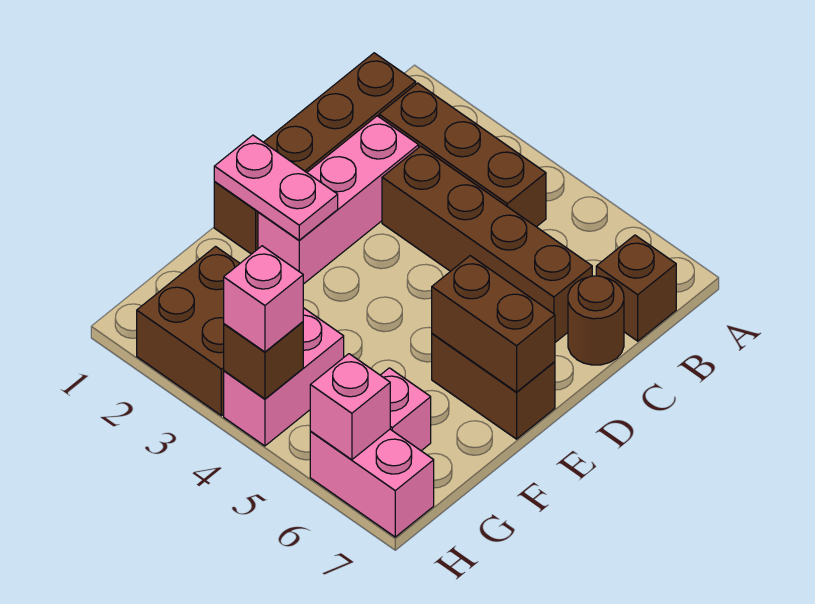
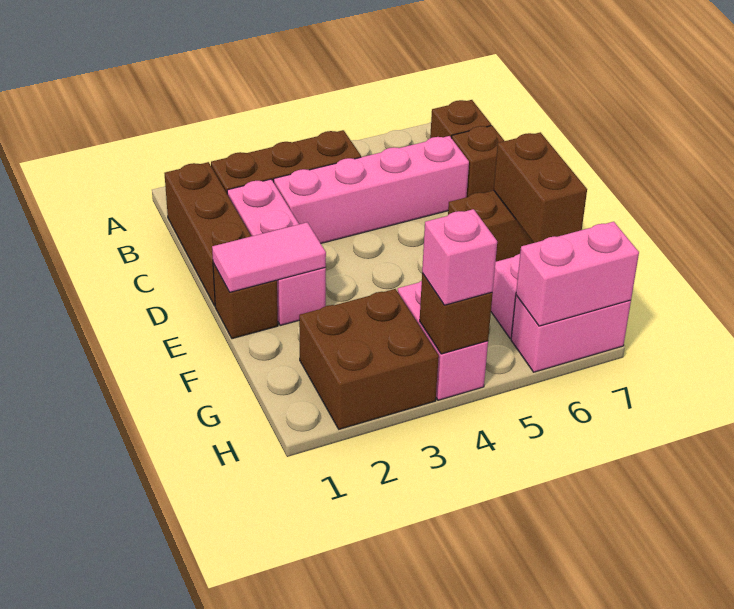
brown 1x4 brick [382,146,592,342] -> pink 1x4 brick [274,136,469,243]
brown 1x1 round brick [568,276,624,365] -> brown 1x1 brick [452,126,504,197]
pink 1x2 plate [214,135,338,240] -> pink 1x2 tile [212,222,326,292]
brown 1x2 brick [432,256,555,392] -> brown 1x2 brick turned to [494,132,587,243]
pink 1x1 brick [310,354,390,460] -> pink 1x2 brick [516,222,639,326]

